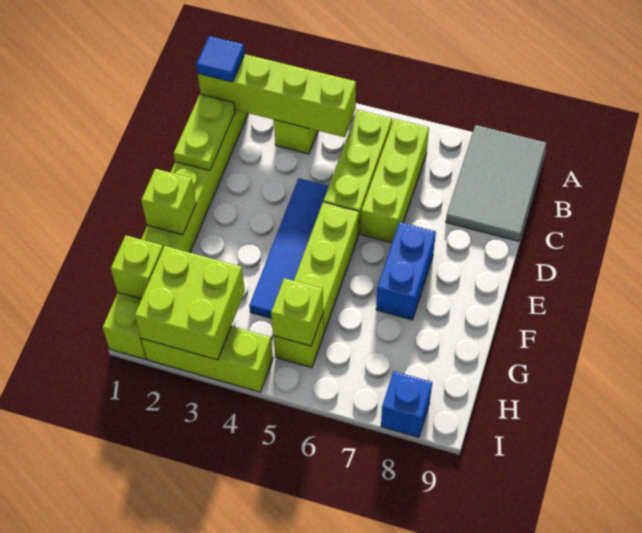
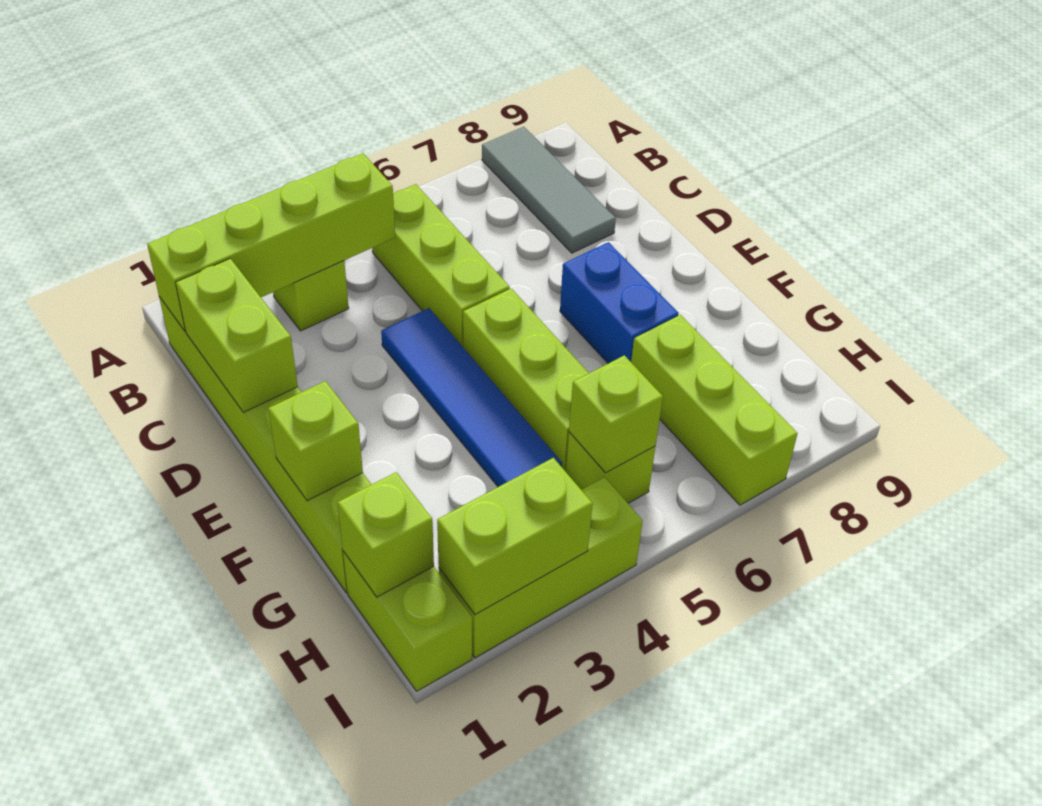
grey 2x3 tile [446,125,546,241] -> grey 1x3 tile [482,127,616,253]
blue 1x1 tile [196,36,245,82] -> none
lime 1x3 brick [361,119,429,243] -> lime 1x3 brick moved to [631,315,798,505]
lime 1x2 plate [174,94,235,171] -> lime 1x2 brick [176,258,298,412]
lime 2x2 brick [135,246,245,360] -> lime 1x2 brick [437,458,593,615]
blue 1x1 brick [381,371,432,437] -> none

